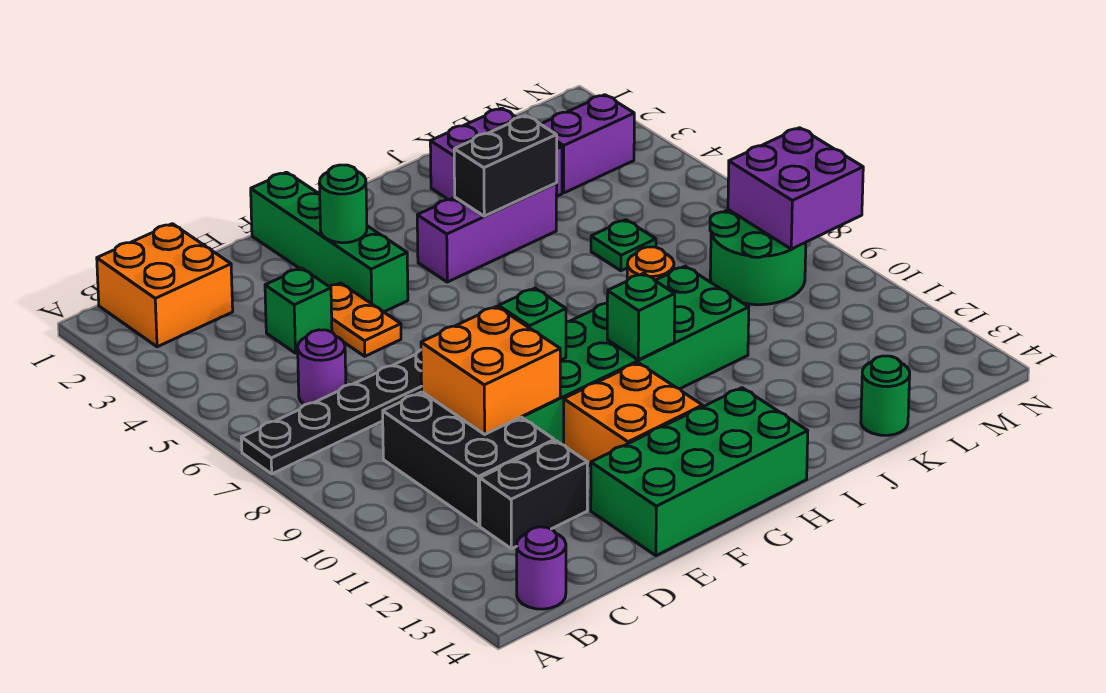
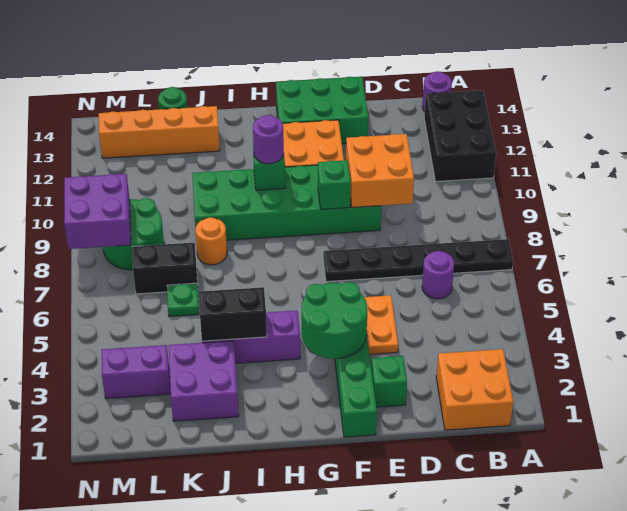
black 2x3 brick [383,392,554,526] -> black 2x3 brick moved to [424,90,496,181]
black 1x2 brick [480,441,588,549] -> black 1x2 brick moved to [132,243,198,294]
green 1x1 brick [265,268,332,353] -> green 1x1 brick moved to [371,356,407,407]
green 2x4 brick [591,388,808,556] -> green 2x3 brick [276,77,368,144]
green 1x1 round brick [319,165,367,243] -> green 2x2 round brick [302,282,367,359]
none -> purple 1x1 round brick [253,115,284,164]
none -> orange 1x4 brick [99,106,220,158]

